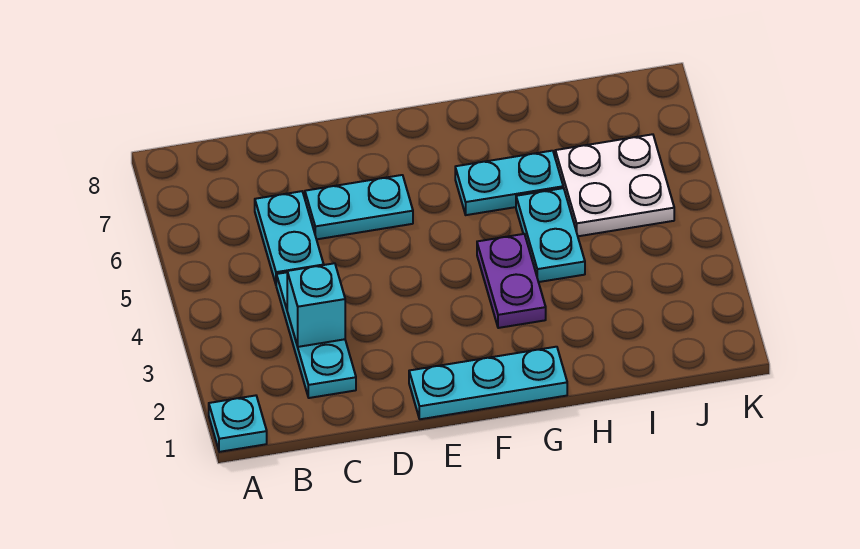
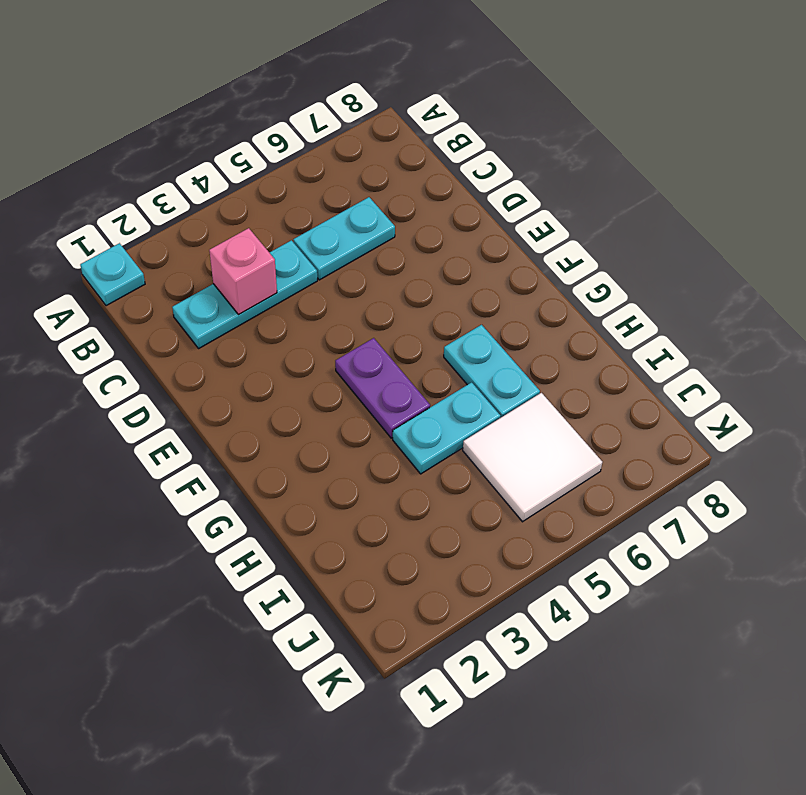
cyan 1x1 brick [287,263,345,347] -> pink 1x1 brick [209,228,277,315]
cyan 1x2 plate [305,175,413,239] -> none
cyan 1x3 plate [409,347,567,419] -> none
purple 1x2 plate [477,234,546,328] -> purple 1x2 plate turned to [335,338,430,438]
white 2x2 plate [555,134,674,236] -> white 2x2 tile [463,393,602,522]

